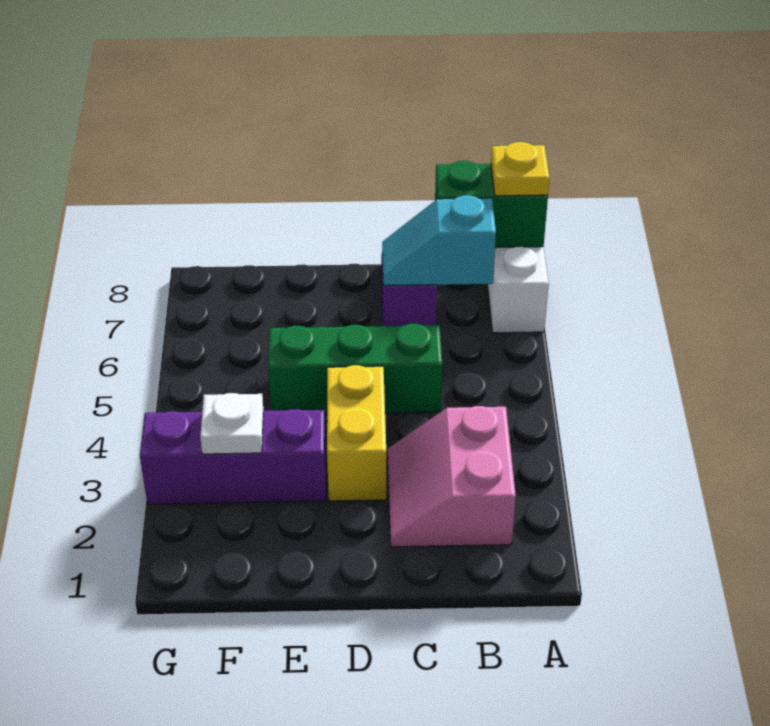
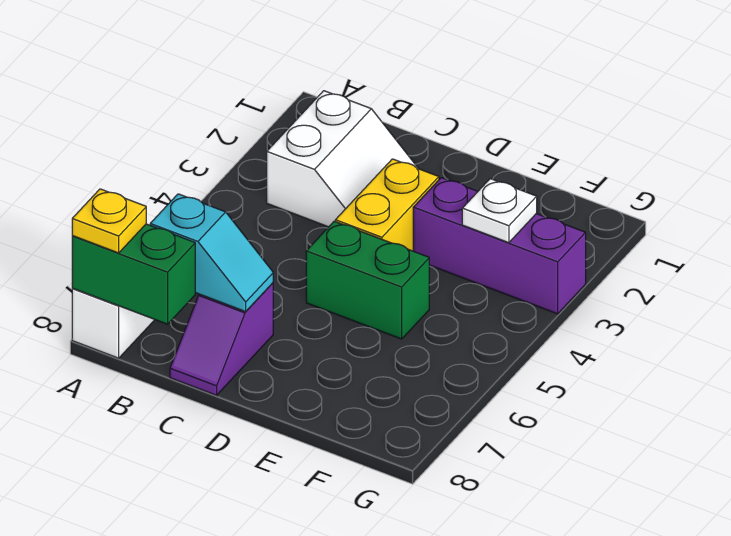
pink 2x2 slope [388,406,516,547] -> white 2x2 slope [267,91,418,227]
green 1x3 brick [268,324,442,414] -> green 1x2 brick [306,221,429,339]

